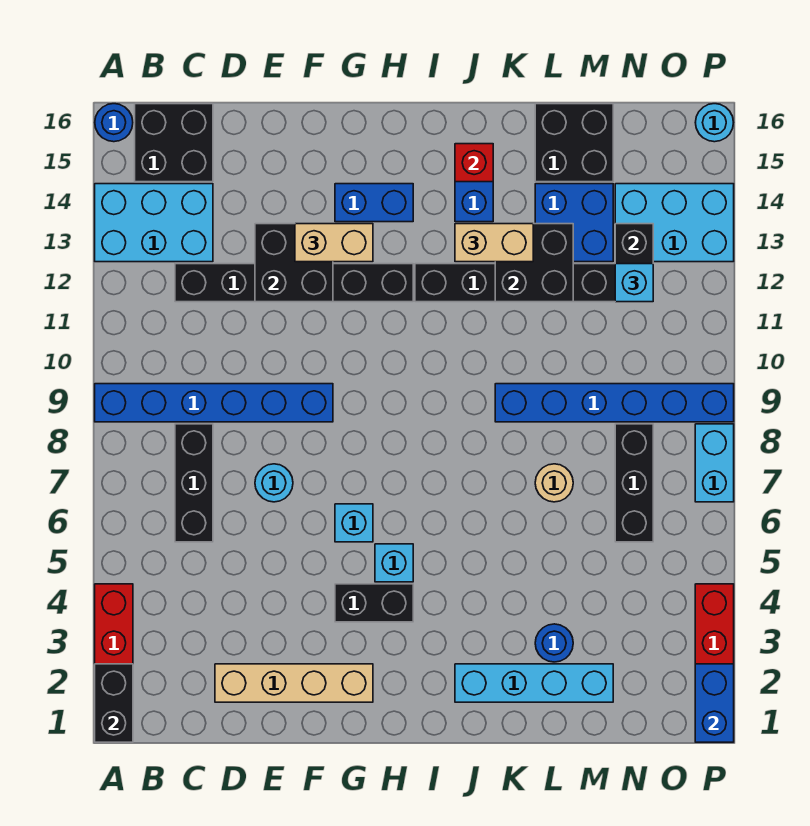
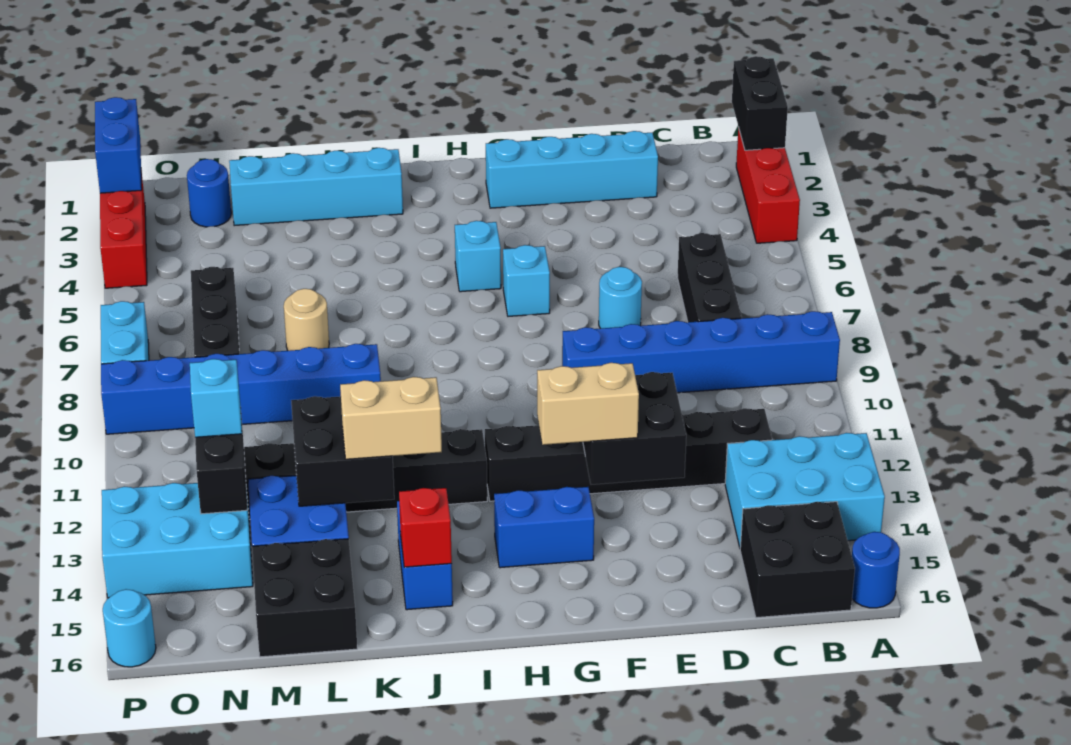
tan 1x4 brick [215,664,373,702] -> cyan 1x4 brick [486,131,658,208]
black 1x2 brick [335,584,413,622] -> none
blue 1x1 round brick [535,624,573,662] -> blue 1x1 round brick moved to [187,159,231,227]

